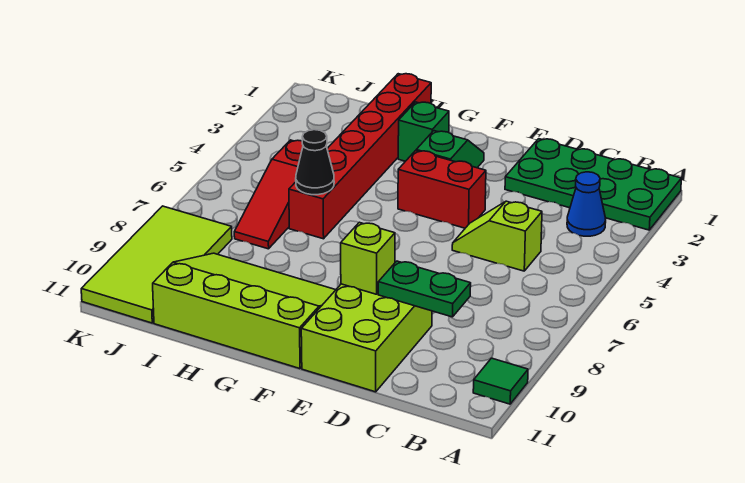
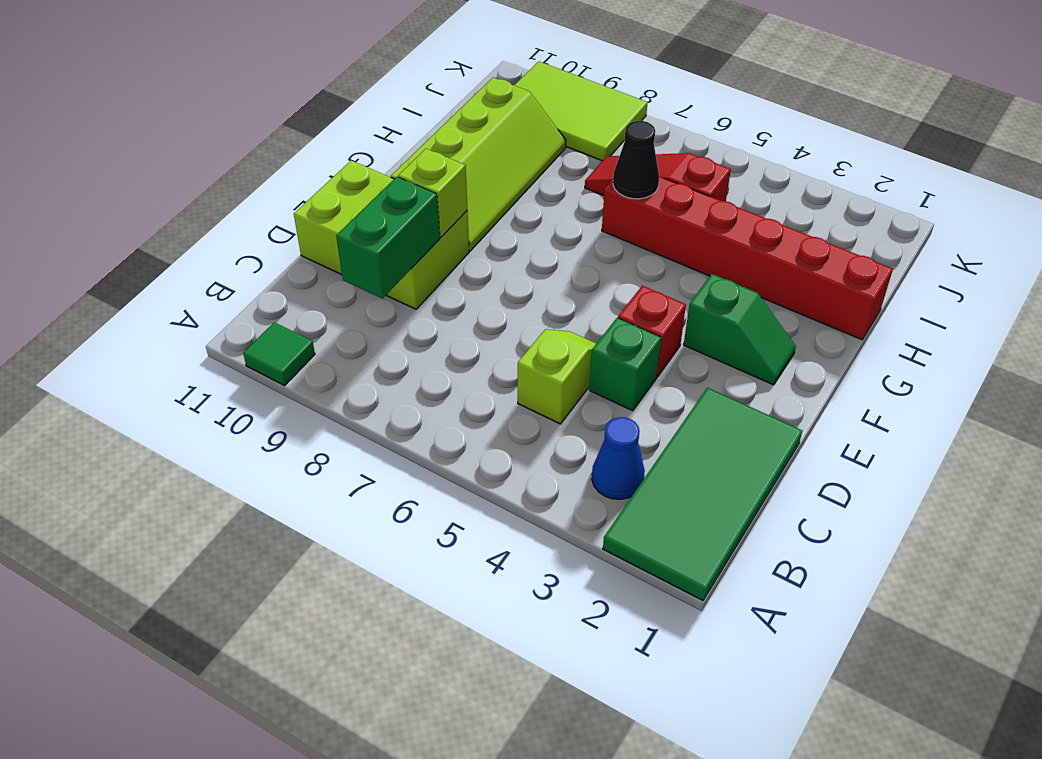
green 2x4 plate [505,139,681,230] -> green 2x4 tile [603,388,802,600]
green 1x2 plate [378,261,471,317] -> green 1x2 brick [336,177,440,299]
red 1x2 brick [398,151,486,228] -> red 1x1 brick [618,286,686,377]
lime 3x4 slope [153,253,335,369] -> lime 2x4 slope [391,78,566,251]
green 1x1 brick [398,102,449,161] -> green 1x1 brick moved to [589,318,661,411]
lime 2x4 tile [81,206,232,323] -> lime 2x3 tile [514,61,648,161]

